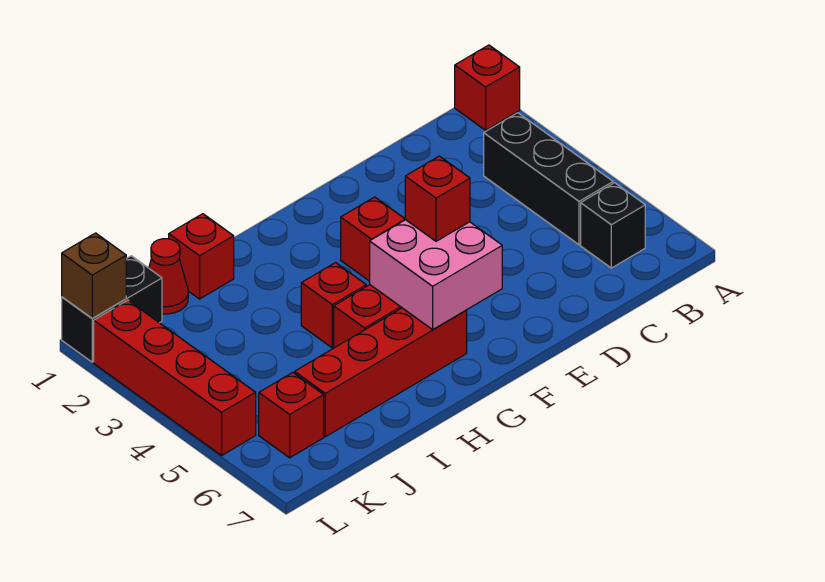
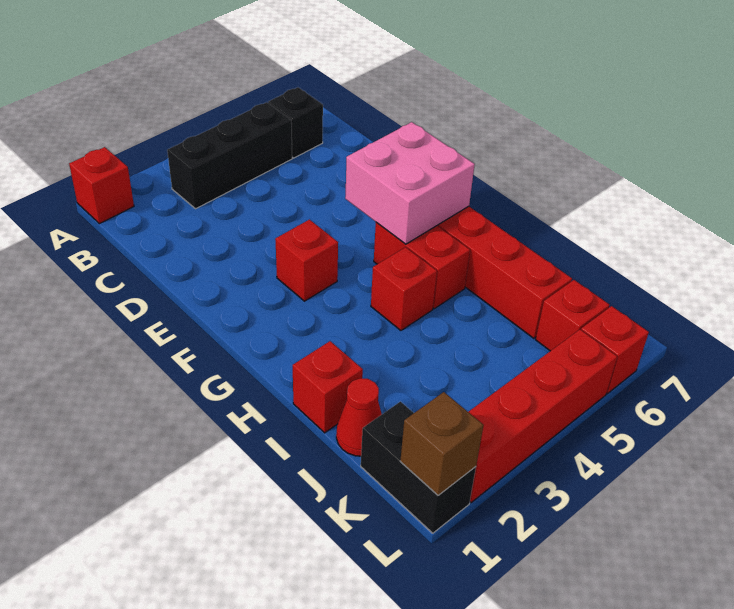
red 1x1 brick [405,156,470,241] -> red 1x1 brick moved to [581,306,649,394]

